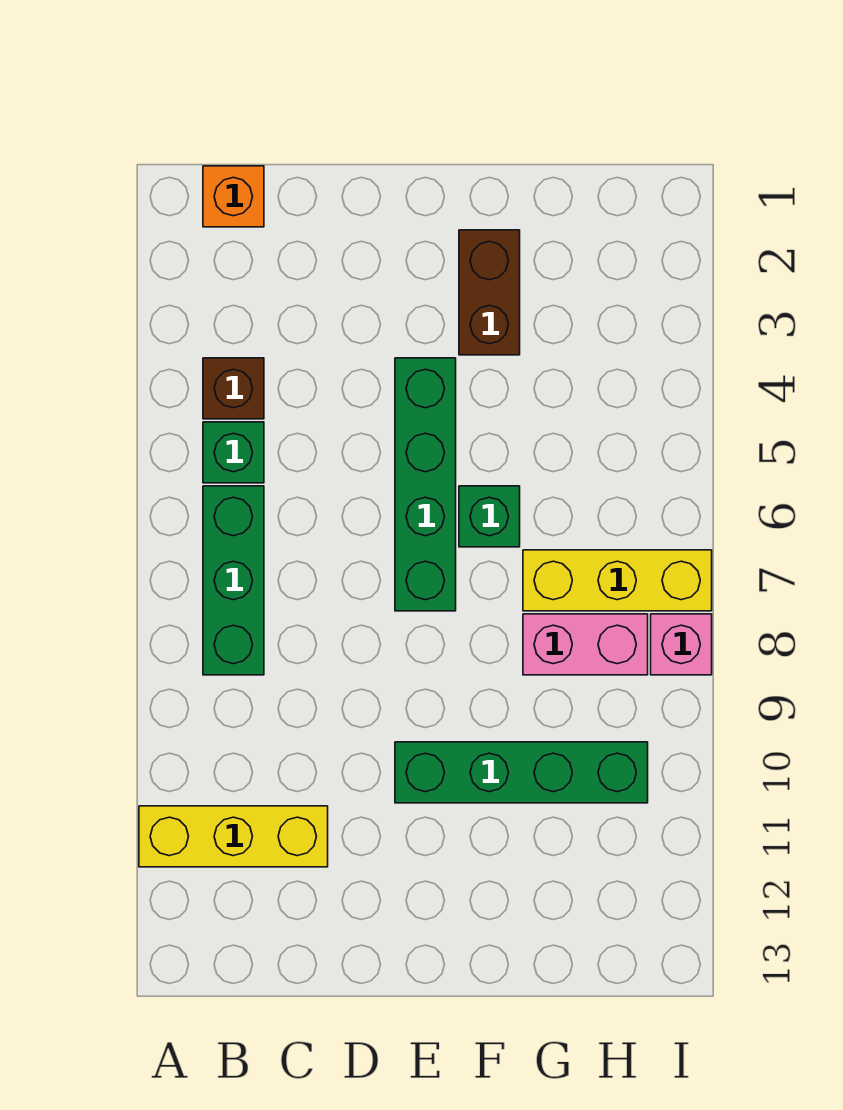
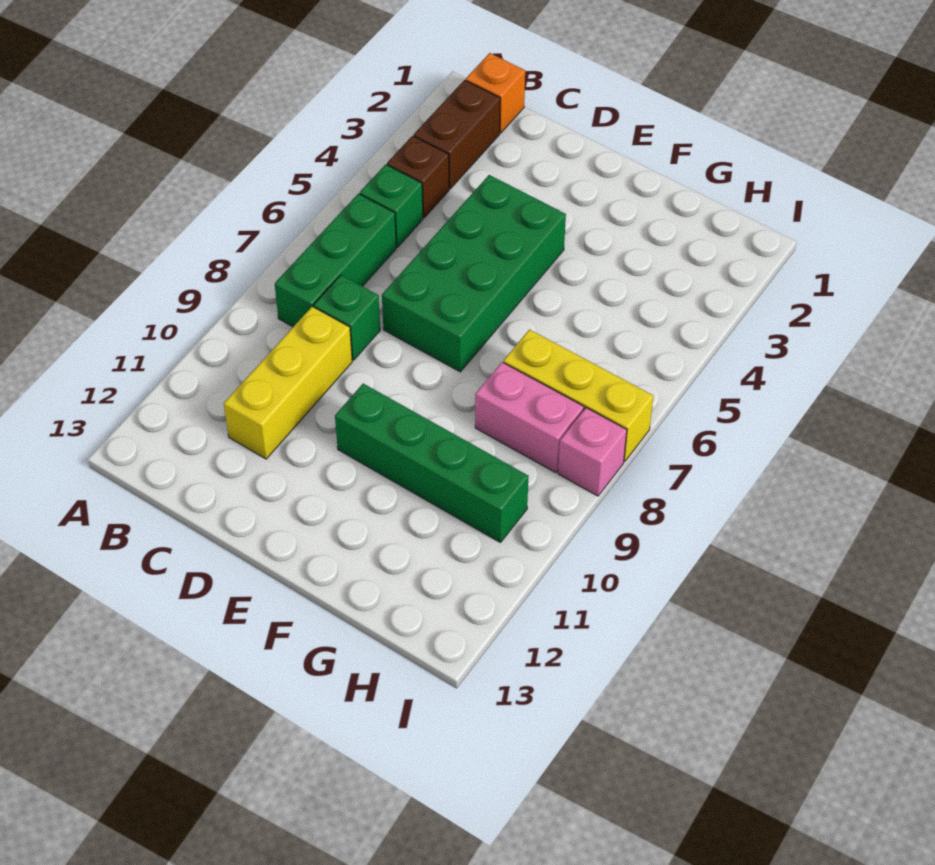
yellow 1x3 brick [139,806,328,867] -> yellow 1x3 brick turned to [224,307,352,459]
green 1x4 brick [395,358,456,611] -> green 2x4 brick [382,175,566,372]
brown 1x2 brick [459,230,520,355] -> brown 1x2 brick moved to [414,80,500,189]
green 1x1 brick [459,486,520,547] -> green 1x1 brick moved to [314,275,380,360]

